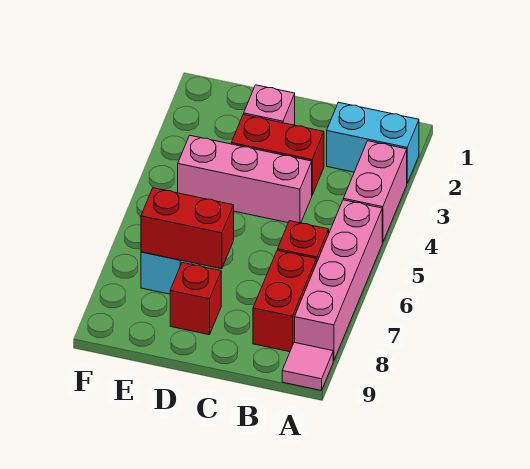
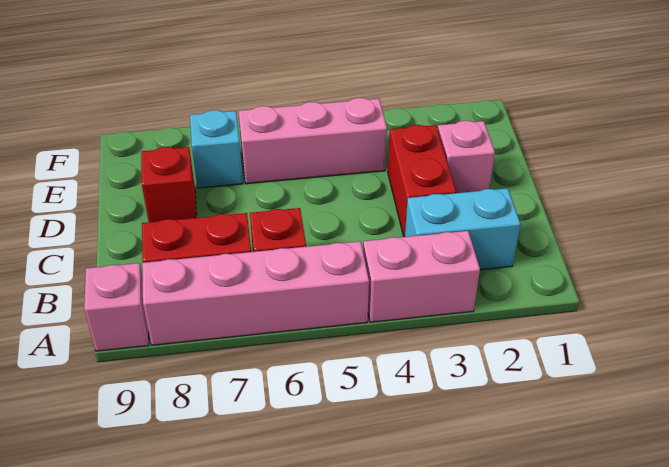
cyan 1x2 brick [327,102,419,183] -> cyan 1x2 brick turned to [405,188,520,270]
pink 1x1 tile [282,342,333,390] -> pink 1x1 brick [84,263,149,351]
pink 1x3 brick [178,135,312,223] -> pink 1x3 brick turned to [238,98,387,184]
red 1x2 brick [141,188,234,269] -> none

